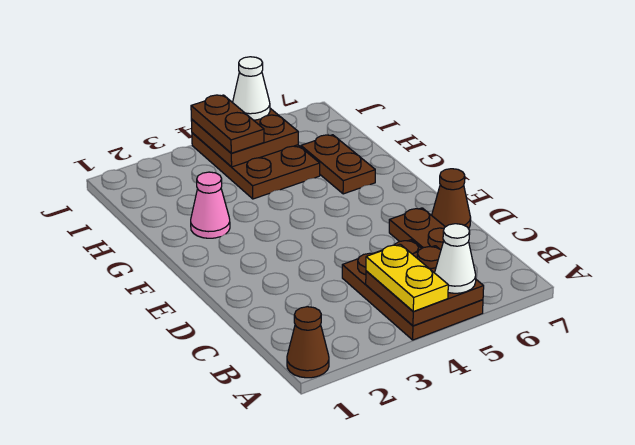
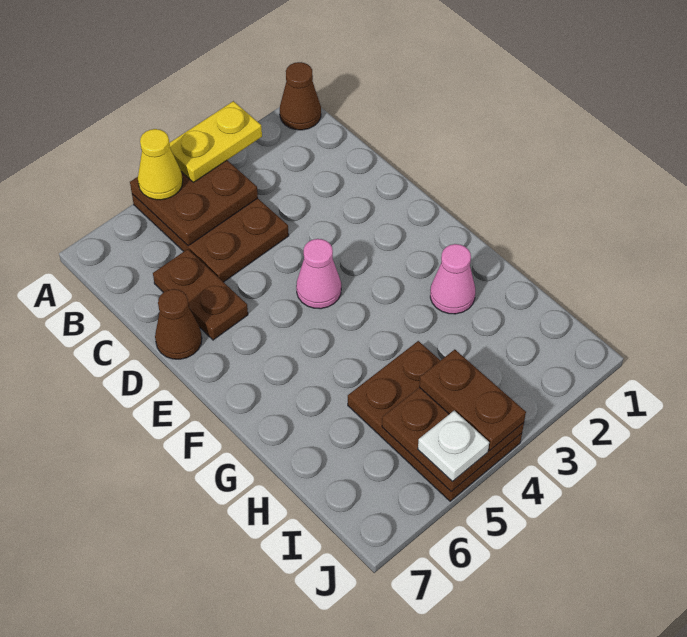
yellow 1x2 plate [366,244,448,311] -> yellow 1x2 plate turned to [169,101,262,182]
white 1x1 cone [435,224,476,293] -> yellow 1x1 cone [138,129,183,200]
none -> pink 1x1 cone [296,239,341,309]
brown 1x2 plate [301,135,375,194] -> none
white 1x1 cone [233,57,270,120] -> white 1x1 plate [418,411,489,481]

